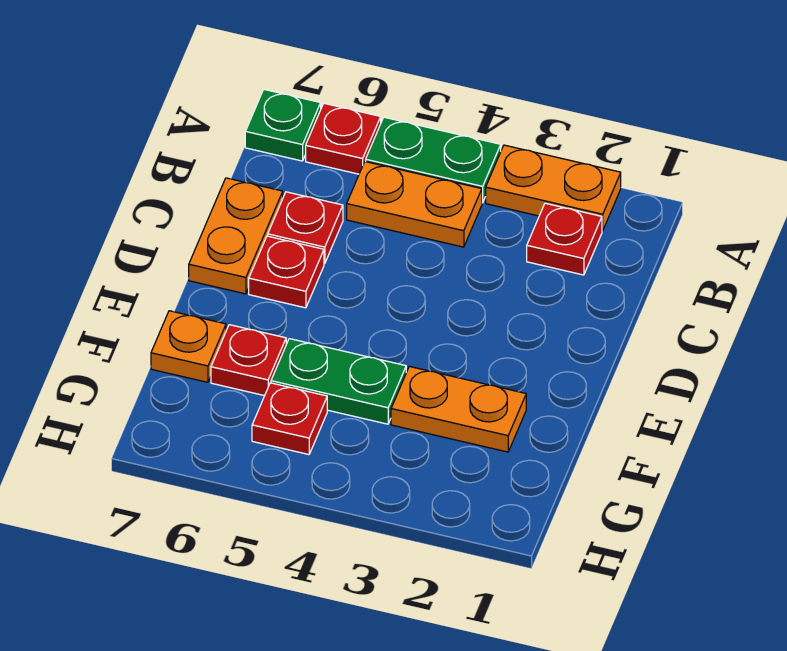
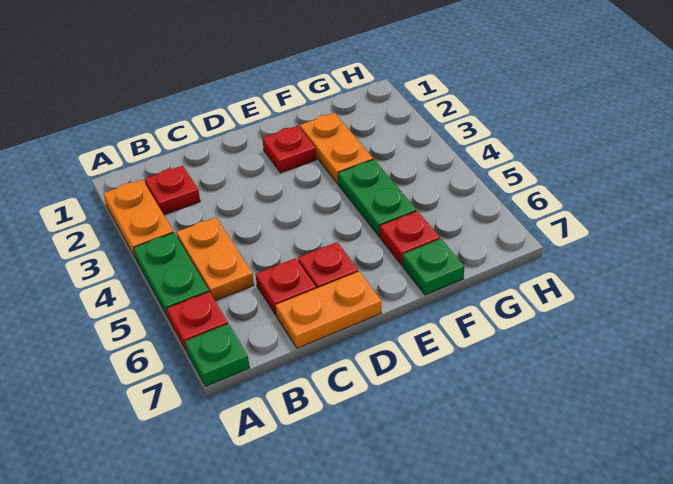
orange 1x1 plate [151,311,226,382] -> green 1x1 plate [402,239,464,295]
red 1x1 plate [252,383,327,455] -> red 1x1 plate moved to [262,126,316,173]

